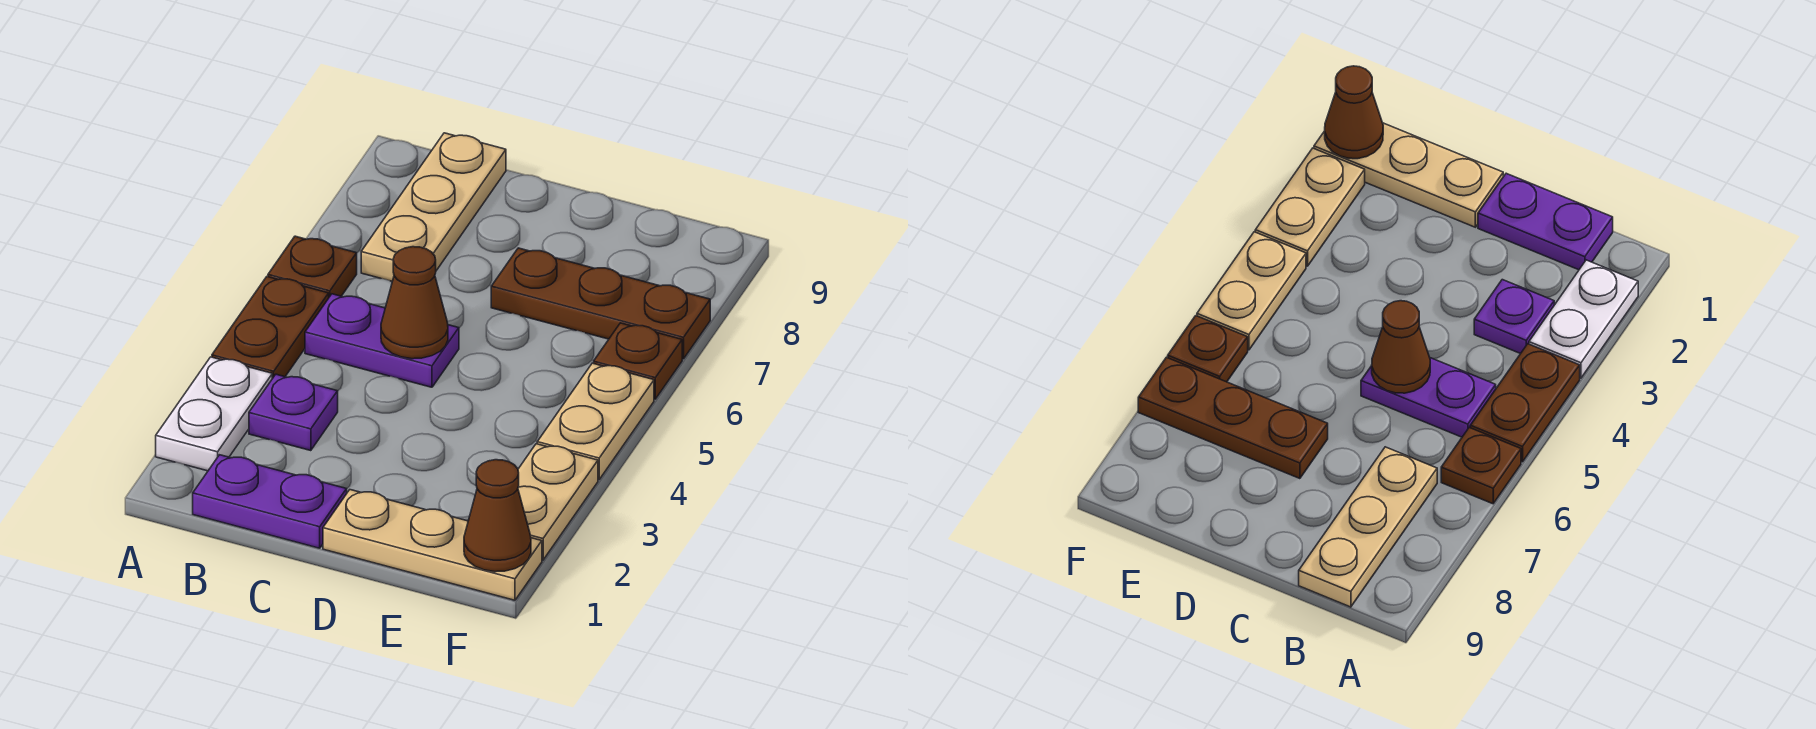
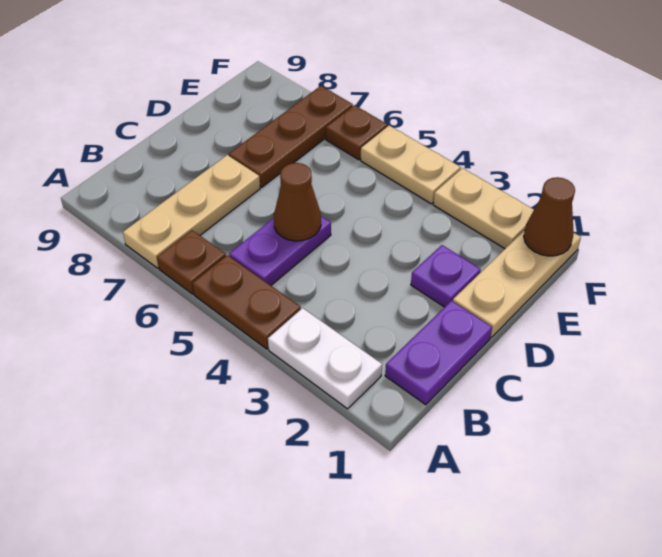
purple 1x1 plate [249,374,338,451] -> purple 1x1 plate moved to [411,245,481,307]
tan 1x3 plate [361,133,506,281] -> tan 1x3 plate turned to [123,155,260,268]

